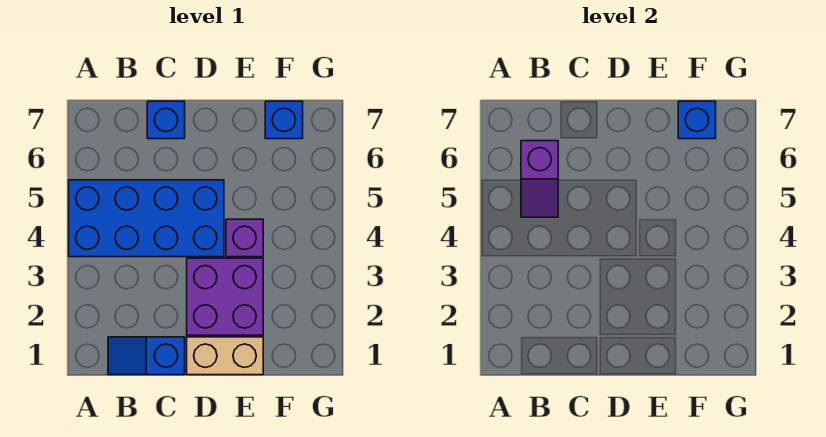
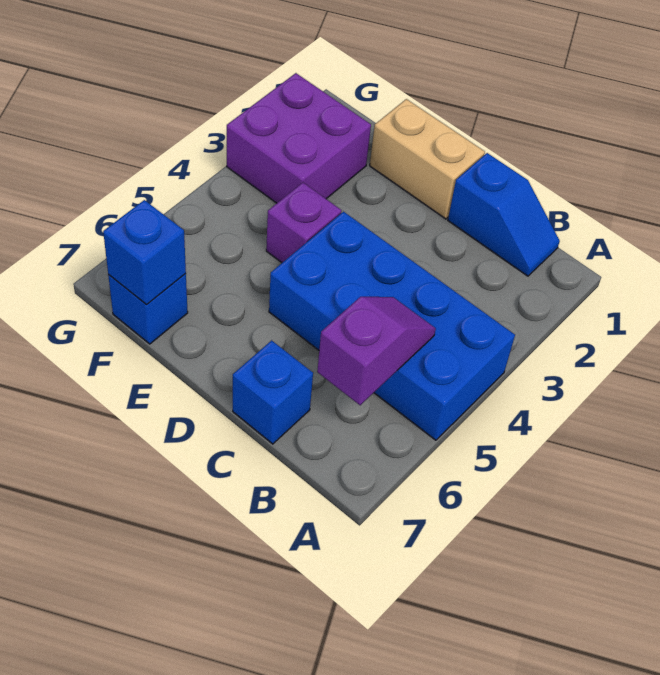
purple 2x2 brick [187,258,263,335] -> purple 2x2 brick moved to [227,73,371,203]

